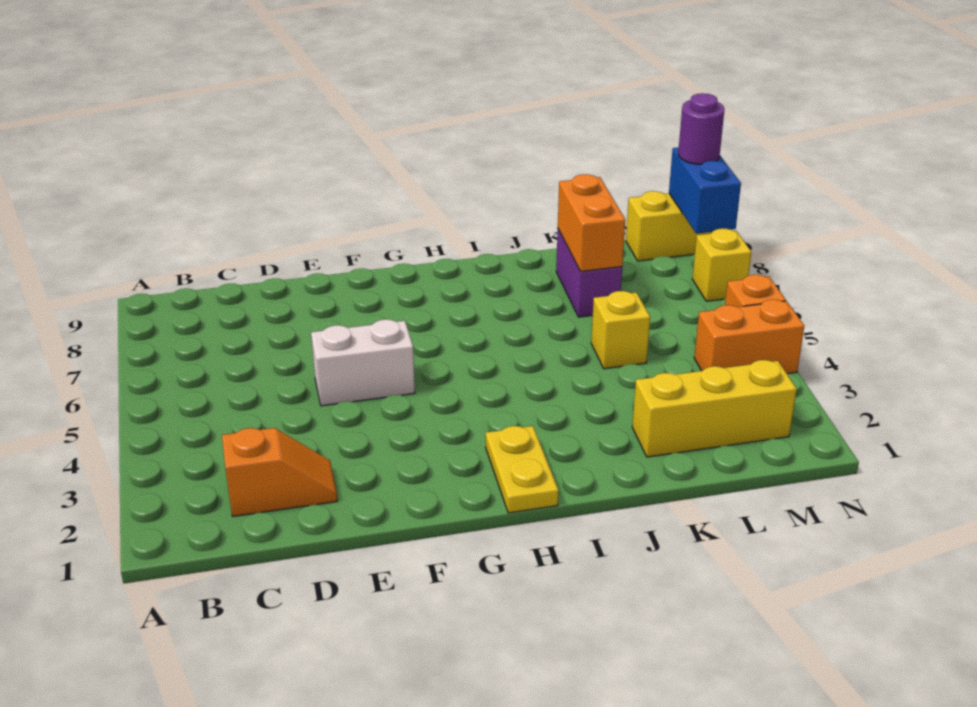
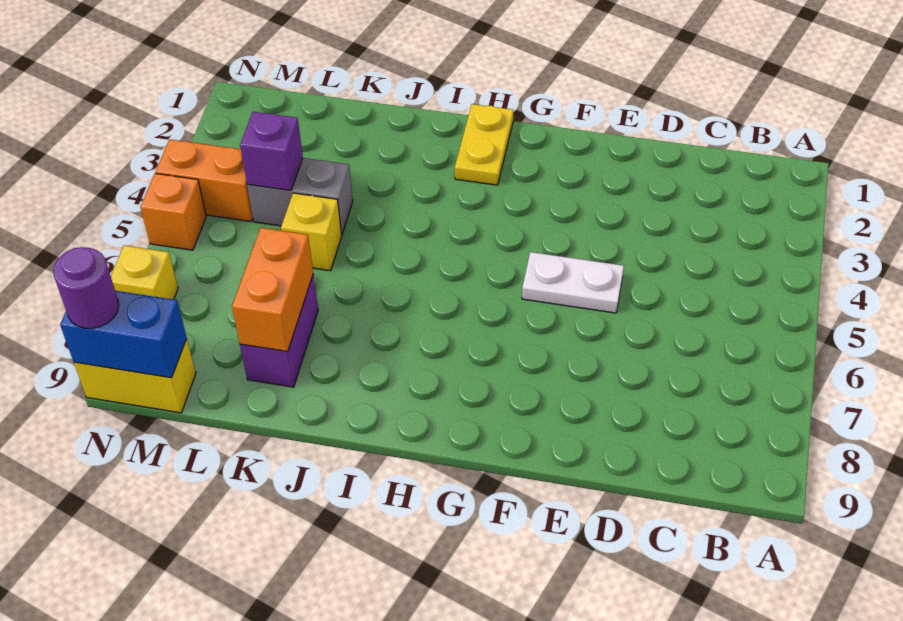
orange 1x2 slope [222,428,337,517] -> none
white 1x2 brick [311,319,415,406] -> white 1x2 plate [522,252,624,313]
yellow 1x3 brick [632,360,797,457] -> none
none -> grey 1x2 brick [247,158,353,235]
none -> purple 1x1 brick [240,112,303,190]
blue 1x2 brick [669,147,741,234] -> blue 1x2 brick turned to [60,291,187,378]

